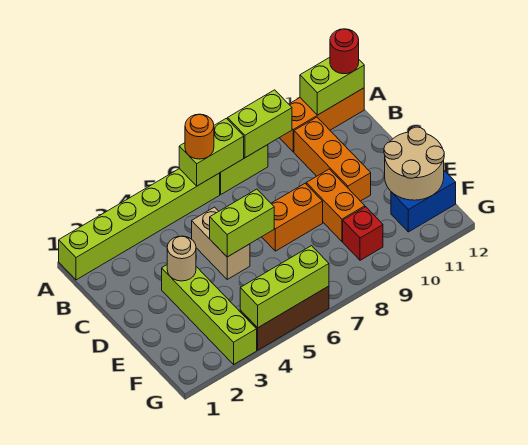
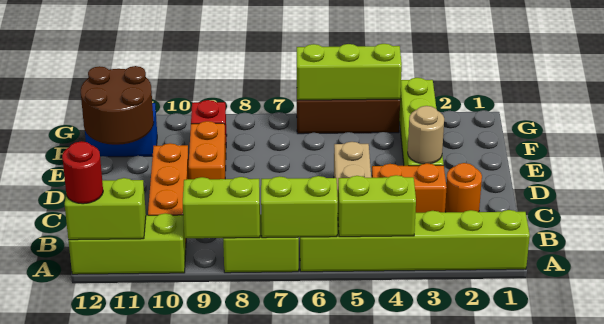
orange 1x1 round brick [185,114,214,159] -> orange 1x1 round brick moved to [445,163,482,212]
orange 1x3 brick [280,88,364,152] -> lime 1x3 brick [68,213,186,274]
lime 1x2 brick [210,189,274,257] -> lime 1x2 brick moved to [338,175,416,237]
orange 1x2 brick [262,183,323,251] -> orange 1x2 brick moved to [372,163,447,213]
tan 2x2 round brick [384,127,444,200] -> brown 2x2 round brick [81,66,154,145]

